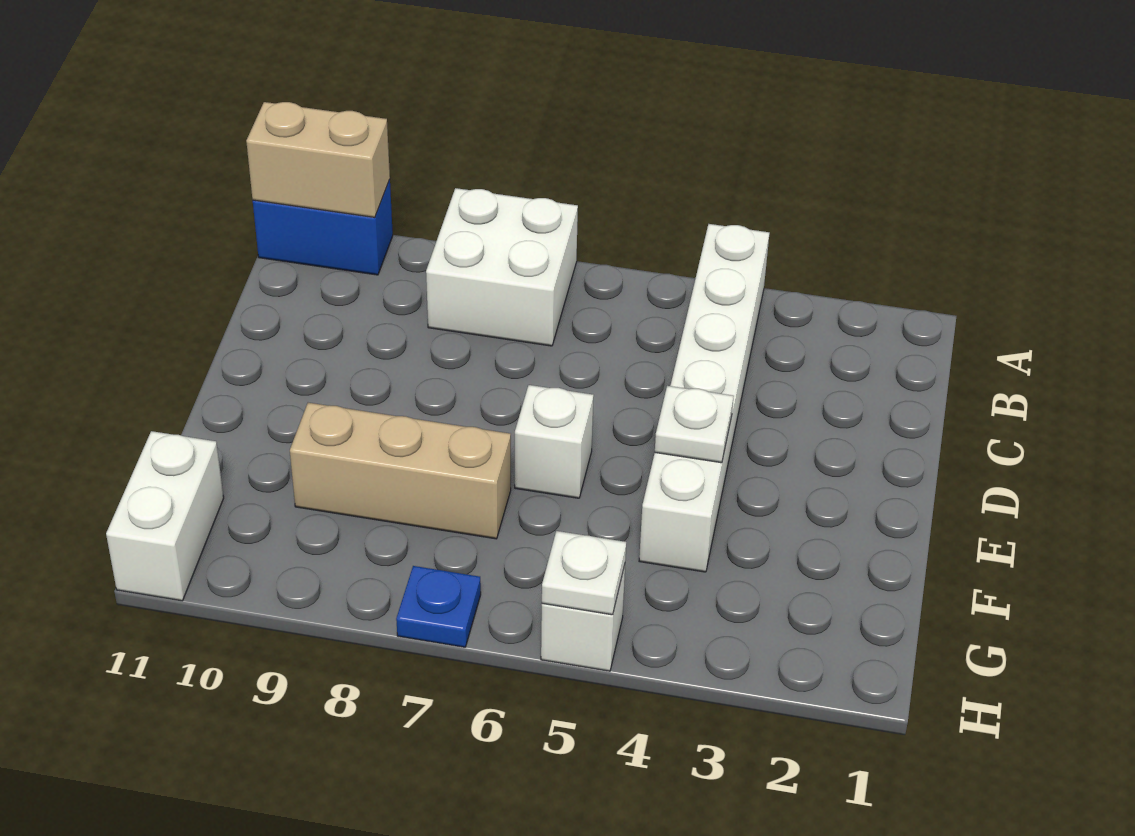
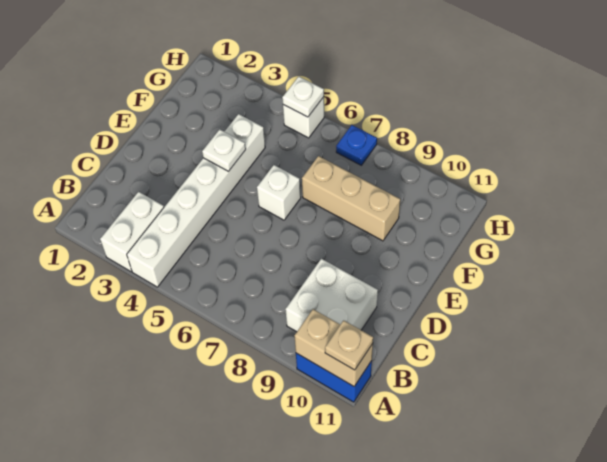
white 2x2 brick [426,188,578,346] -> white 2x2 brick moved to [285,259,378,332]
none -> tan 1x1 plate [325,320,373,370]
white 1x2 brick [106,431,224,601] -> white 1x2 brick moved to [100,192,164,272]

